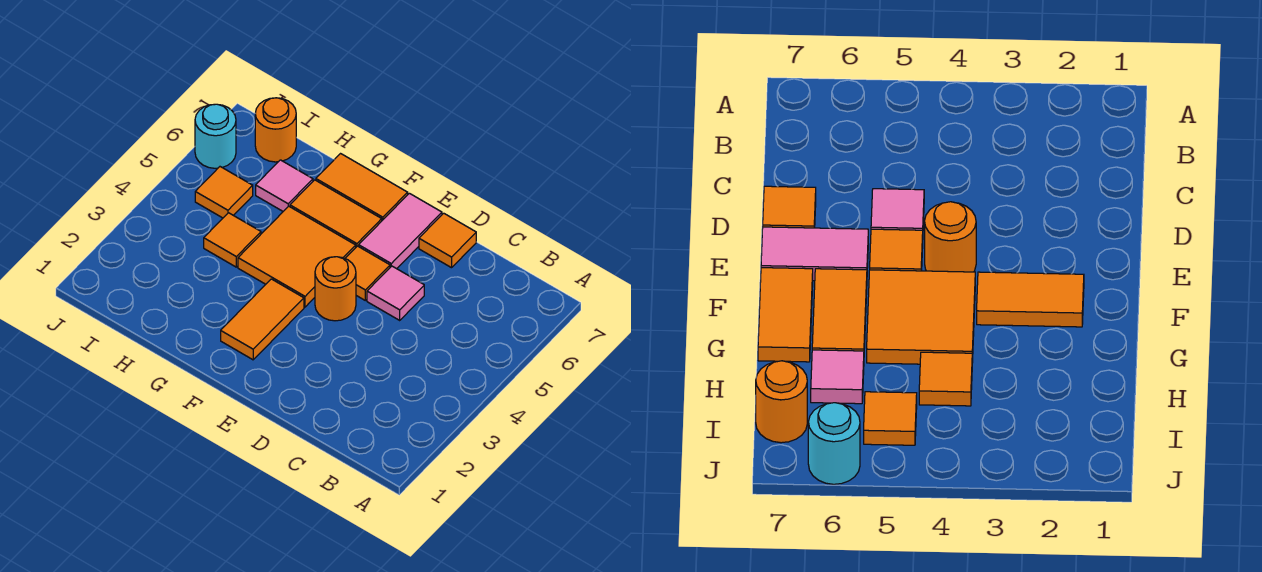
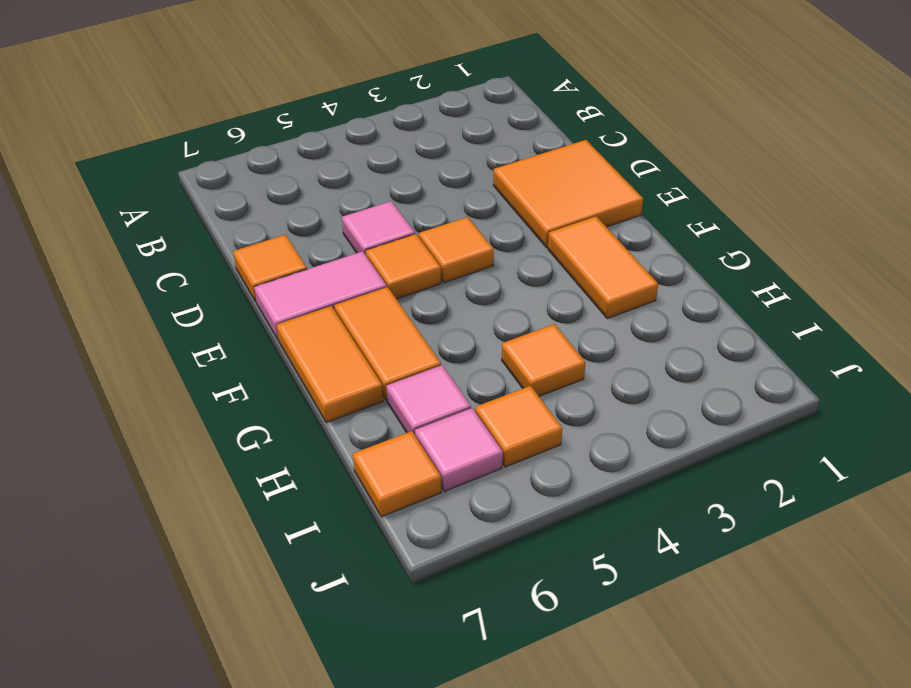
orange 1x1 round brick [315,257,356,321] -> orange 1x1 tile [419,217,494,283]
orange 1x2 tile [221,279,304,360] -> orange 1x2 tile turned to [548,216,658,319]
orange 2x2 tile [238,206,356,307] -> orange 2x2 tile moved to [493,140,643,248]
none -> pink 1x1 tile [415,408,503,491]
orange 1x1 round brick [255,98,296,162] -> orange 1x1 tile [353,431,441,517]
cyan 1x1 round brick [195,104,236,168] -> none

